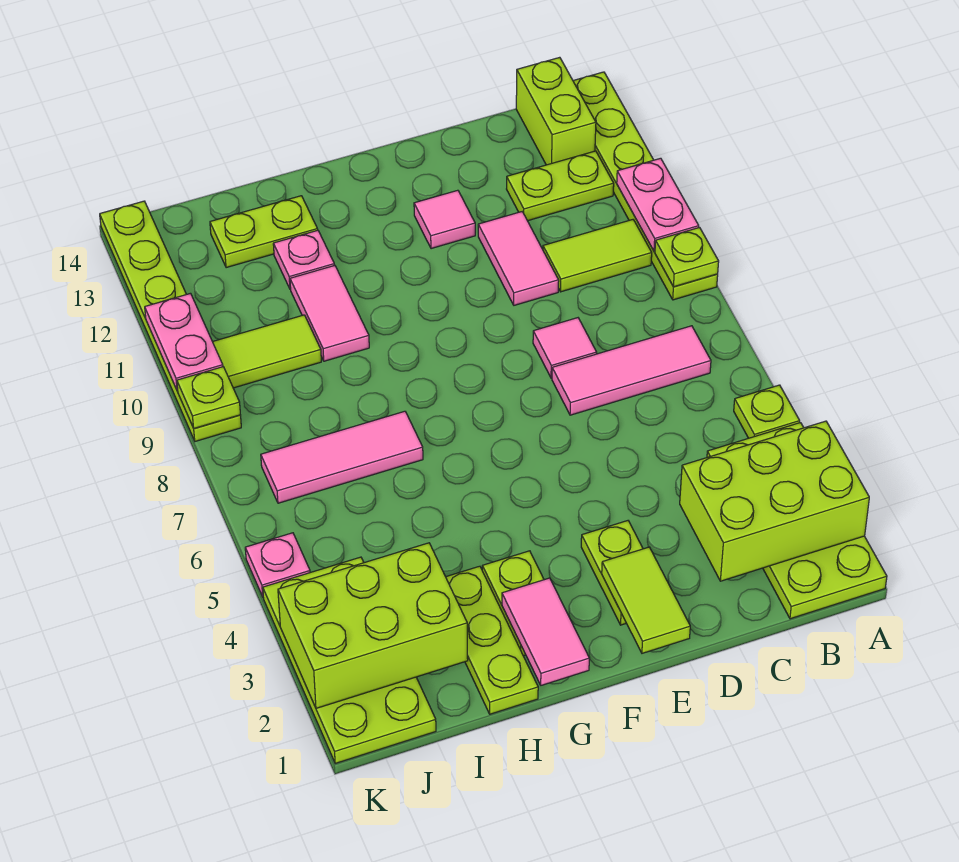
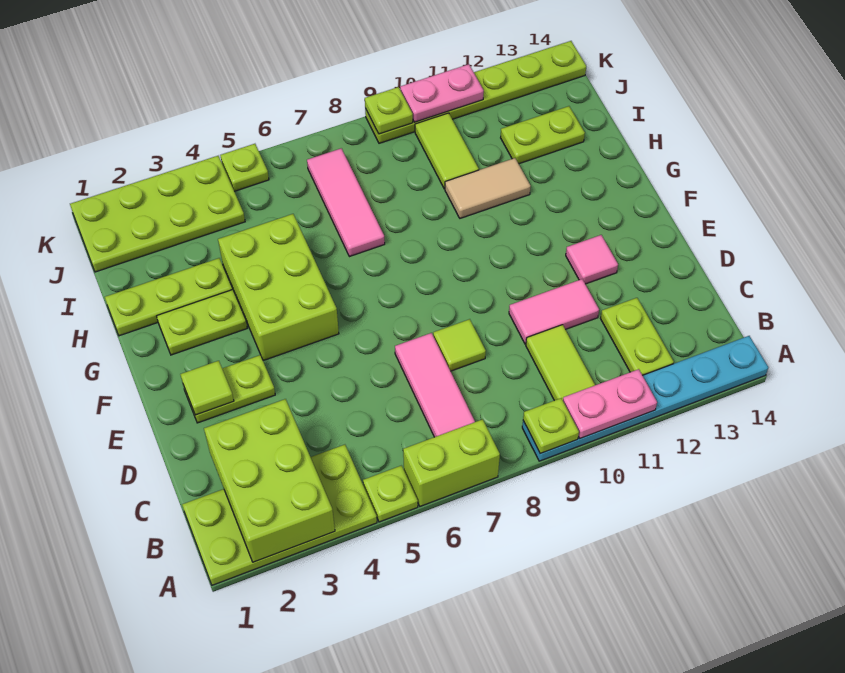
lime 1x6 plate [573,72,718,300] -> cyan 1x6 plate [522,336,768,461]
lime 1x2 brick [516,57,596,165] -> lime 1x2 brick moved to [403,419,500,506]
pink 1x1 tile [533,318,597,378] -> lime 1x1 tile [433,319,486,371]
lime 1x2 tile [602,547,690,653] -> lime 1x1 tile [180,361,234,415]
pink 1x2 tile [502,578,589,685] -> none
pink 1x2 tile [290,265,369,361] -> tan 1x2 tile [445,158,531,218]
pink 1x1 plate [273,230,334,289] -> none
lime 1x2 plate [210,196,318,268] -> lime 1x2 plate turned to [501,106,585,164]
lime 2x3 brick [278,543,468,708] -> lime 2x3 brick moved to [218,214,339,361]
pink 1x1 plate [245,533,310,597] -> lime 1x1 plate [220,144,269,191]

